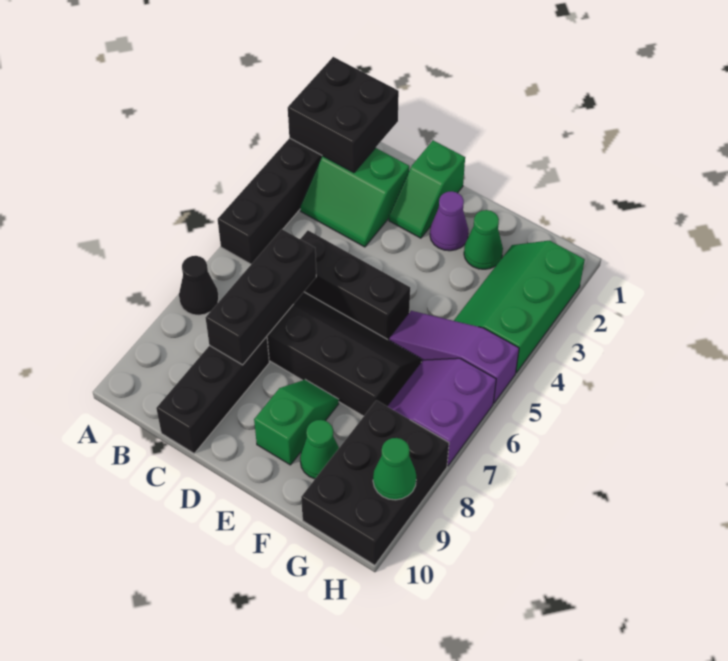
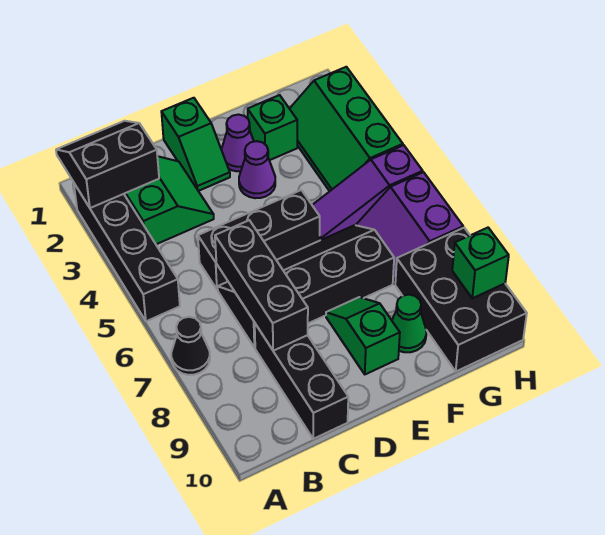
black 2x2 brick [288,57,399,173] -> black 2x2 slope [56,121,159,208]
green 2x2 slope [300,148,409,247] -> green 2x2 slope turned to [124,156,214,244]
none -> purple 1x1 cone [239,141,275,198]
green 1x1 cone [464,210,503,269] -> green 1x1 brick [248,95,297,160]
green 1x1 cone [373,438,416,500] -> green 1x1 brick [452,228,509,298]

